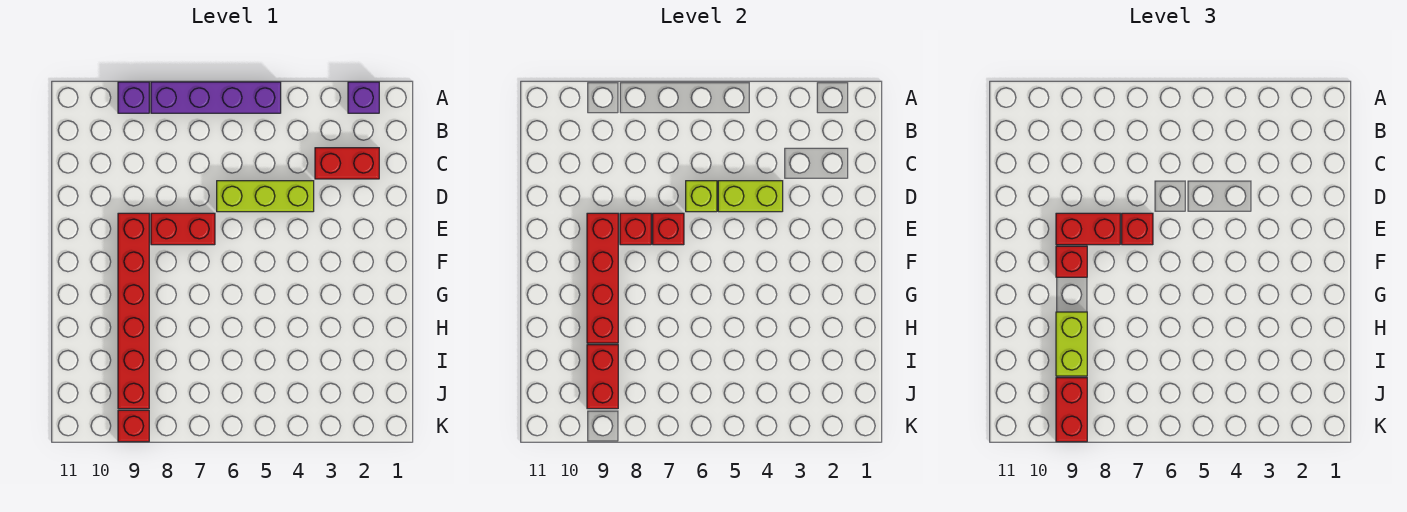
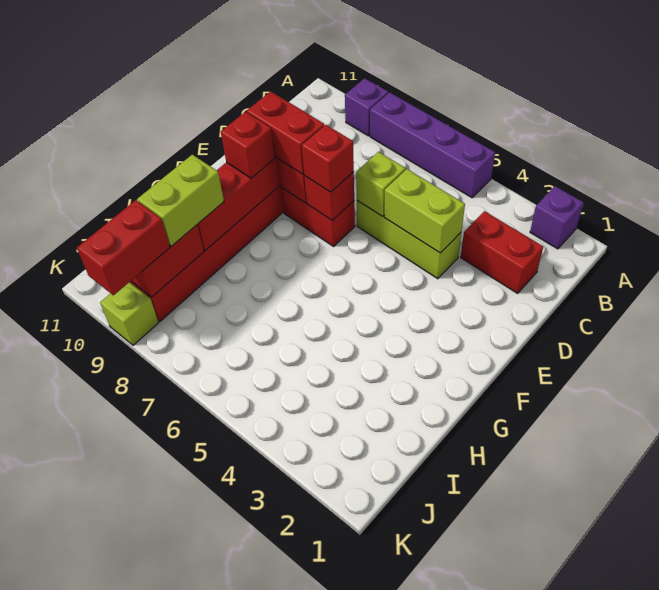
red 1x1 brick [118,410,149,442] -> lime 1x1 brick [100,282,159,345]

